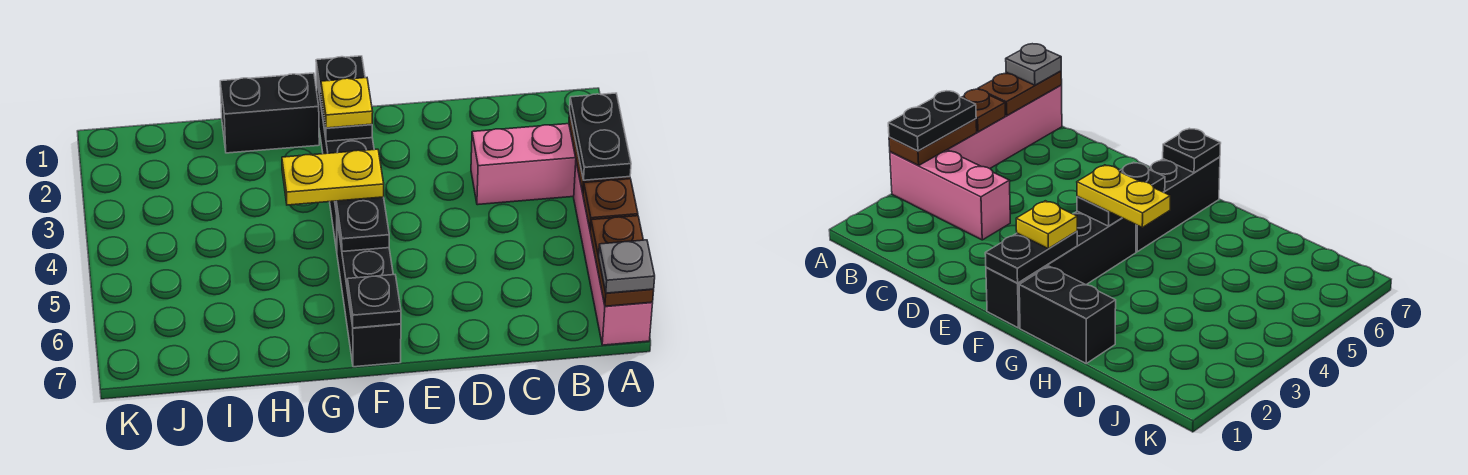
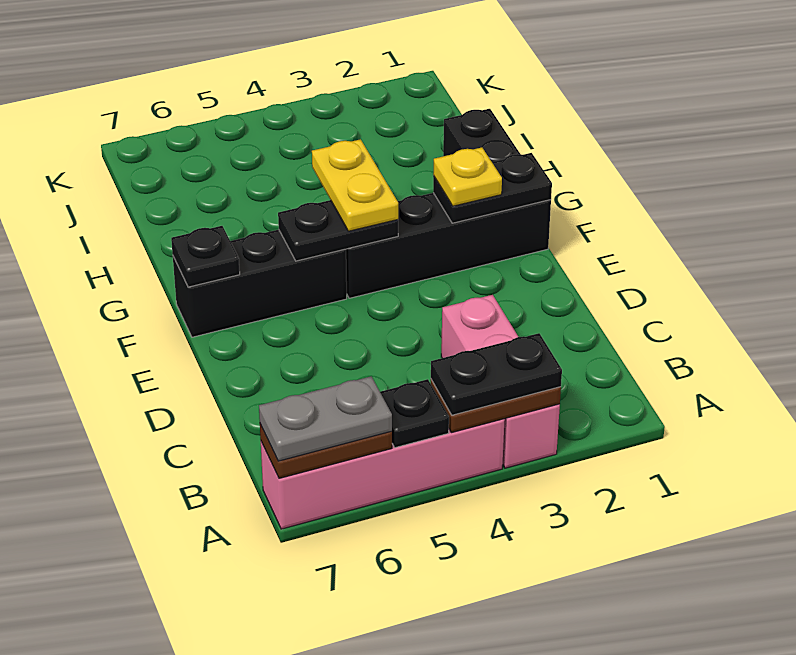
brown 1x1 plate [583,179,638,230] -> black 1x1 plate [380,379,449,448]
grey 1x1 plate [599,240,655,293] -> grey 1x2 plate [259,376,392,461]

